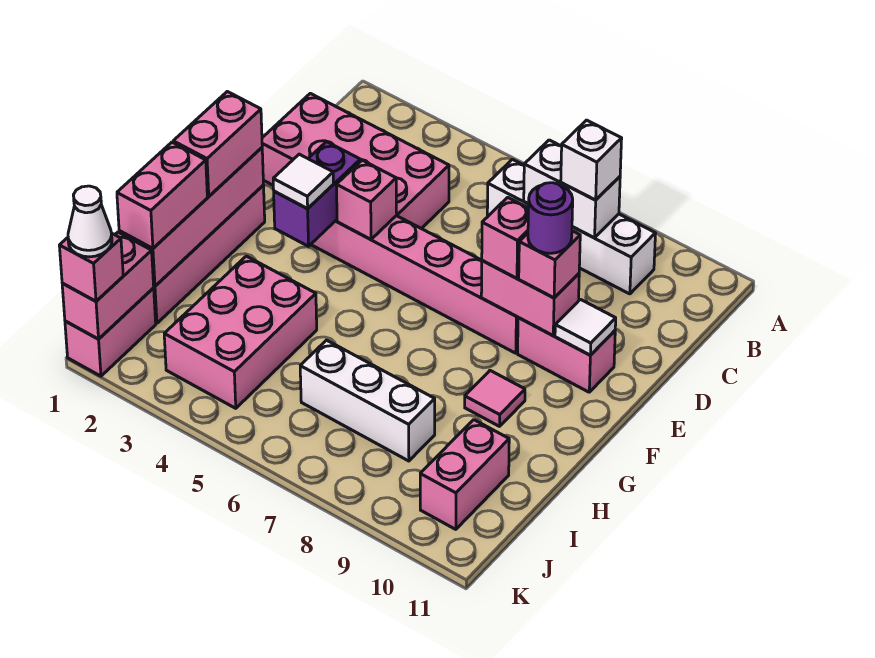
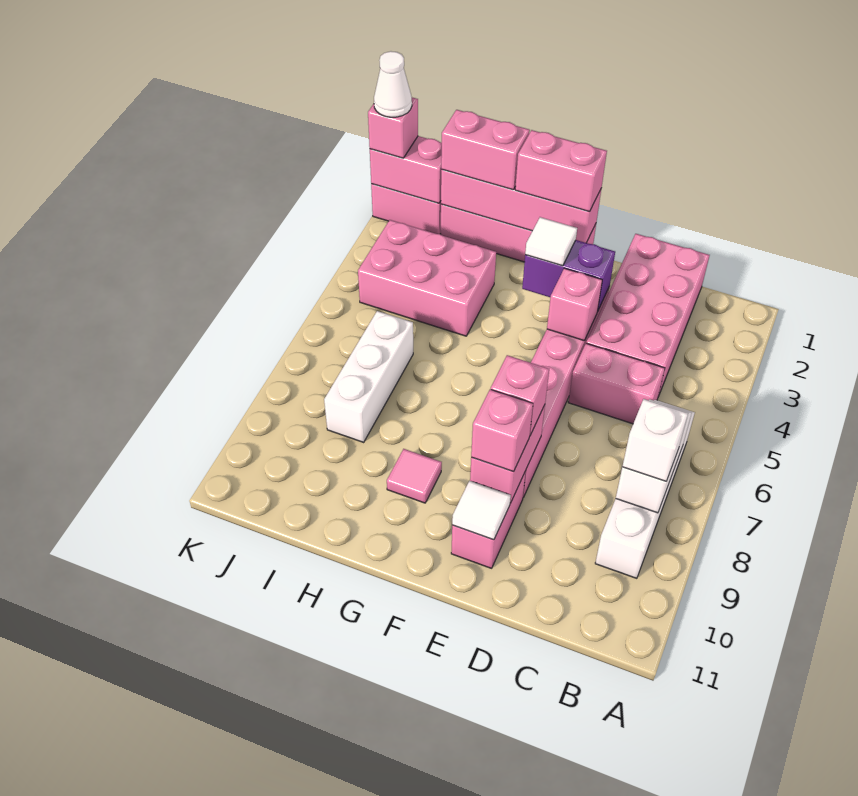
purple 1x1 round brick [528,183,573,253] -> none
pink 1x2 brick [420,420,509,529] -> pink 1x2 brick moved to [568,343,665,424]

